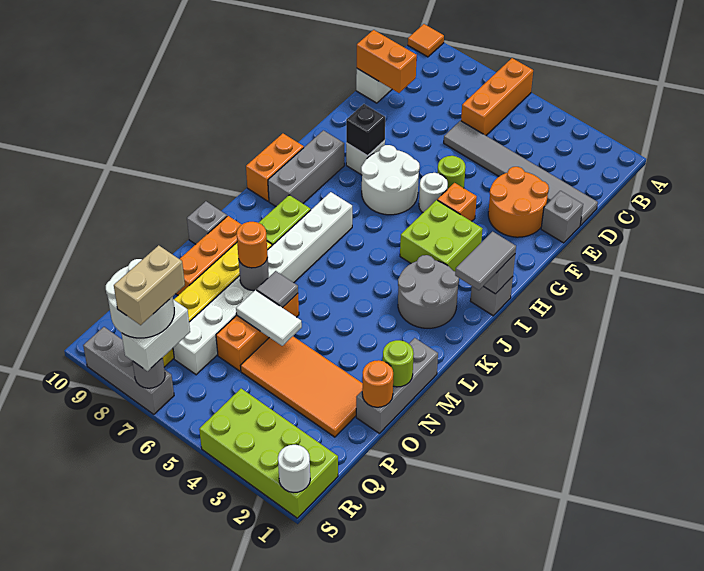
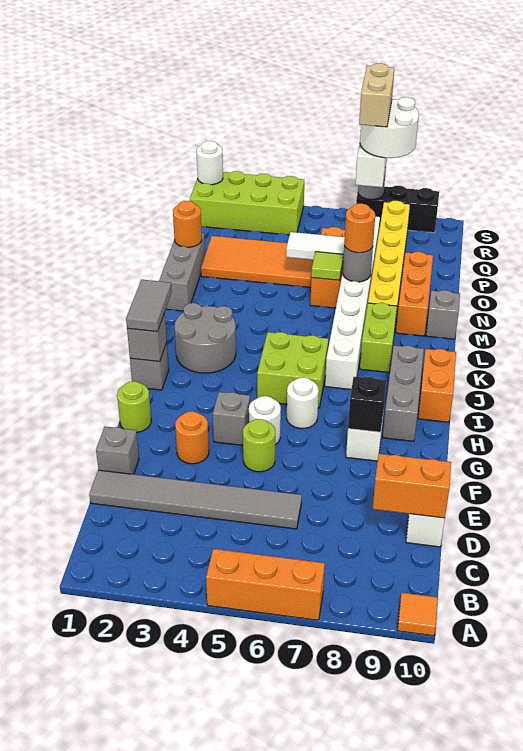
orange 1x3 brick [461,58,533,135] -> orange 1x3 brick turned to [206,549,325,620]
orange 2x2 round brick [488,167,549,237] -> orange 1x1 round brick [175,411,209,464]
orange 1x1 brick [437,183,477,221] -> grey 1x1 brick [213,392,250,445]
white 2x2 round brick [361,145,420,215] -> white 1x1 round brick [287,377,319,428]
lime 2x2 brick [400,200,483,272] -> lime 2x2 brick moved to [257,332,328,408]
lime 1x1 round brick [383,340,414,387] -> lime 1x1 round brick moved to [117,381,151,432]
grey 1x1 tile [256,271,298,308] -> lime 1x1 tile [311,252,343,280]
grey 1x3 brick [83,327,174,414] -> black 1x3 brick [356,186,439,233]

